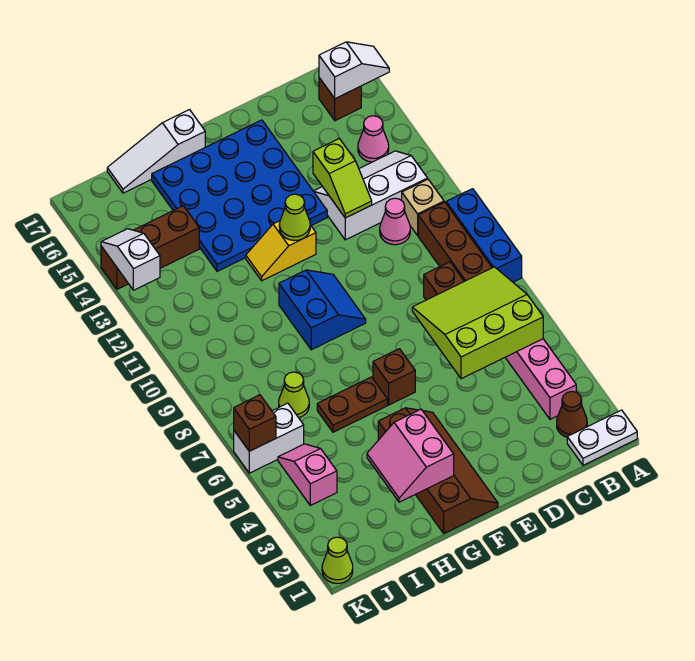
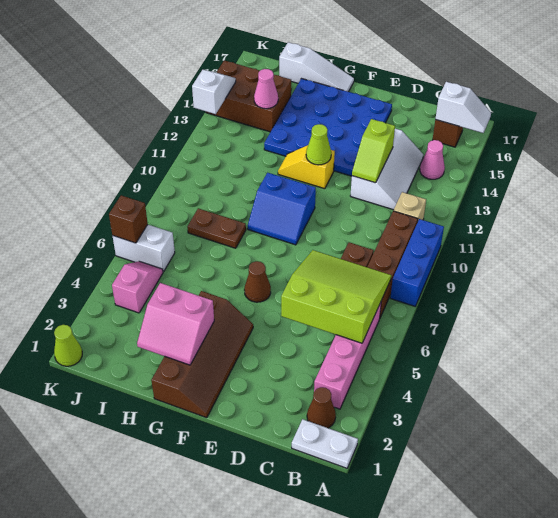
white 2x3 slope [314,151,428,240] -> white 2x3 slope turned to [350,129,423,210]
pink 1x1 cone [380,198,410,245] -> pink 1x1 cone moved to [254,69,278,109]
brown 1x1 brick [373,349,415,405] -> brown 1x1 cone [244,261,271,302]
blue 2x2 slope [279,270,366,350] -> blue 2x2 slope turned to [248,173,316,245]
pink 2x2 slope [367,409,454,502] -> pink 2x2 slope turned to [137,283,214,365]
brown 1x2 plate [317,377,387,432] -> brown 1x2 plate moved to [187,208,246,248]
white 1x3 slope [107,110,205,193] -> white 1x3 slope turned to [279,42,354,92]
lime 1x1 cone [279,372,309,418] -> none
brown 1x3 brick [101,206,199,289] -> brown 2x3 brick [206,60,291,132]

